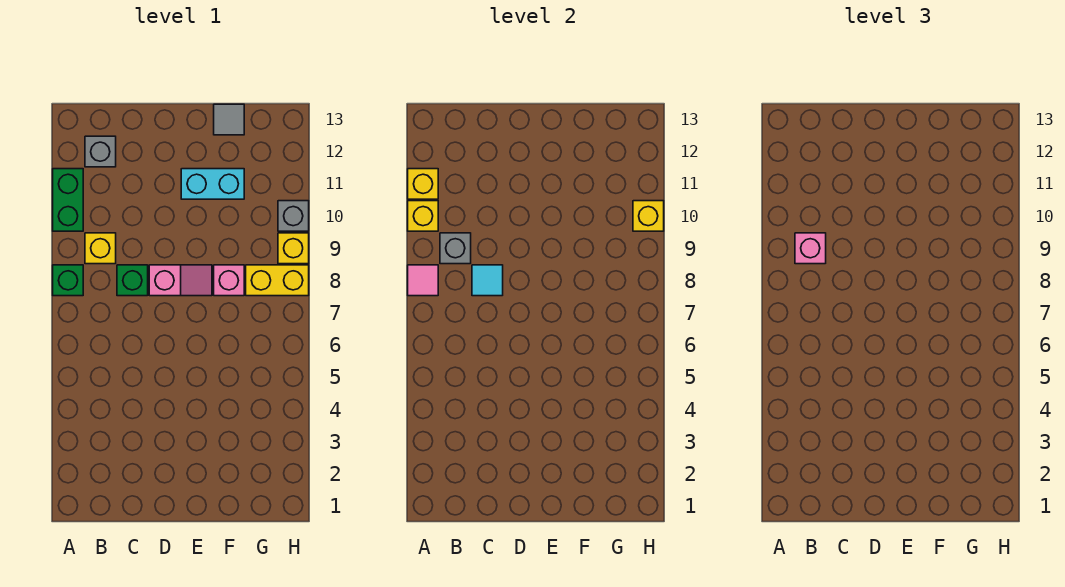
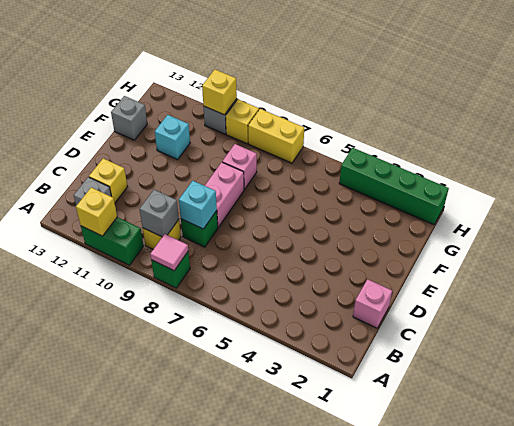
yellow 1x1 brick [408,201,438,231] -> yellow 1x1 brick moved to [89,158,128,203]
pink 1x1 brick [795,233,826,264] -> pink 1x1 brick moved to [353,279,392,328]
cyan 1x1 tile [472,265,503,296] -> cyan 1x1 brick [179,181,217,229]
pink 1x2 slope [149,265,212,296] -> pink 1x2 brick [205,162,244,227]
cyan 1x2 brick [181,169,244,199] -> cyan 1x1 brick [155,115,190,159]
grey 1x1 tile [214,104,244,135] -> grey 1x1 brick [111,96,147,140]
yellow 1x2 brick [246,265,309,296] -> yellow 1x2 brick turned to [248,109,304,163]
none -> green 1x4 brick [339,148,449,225]

